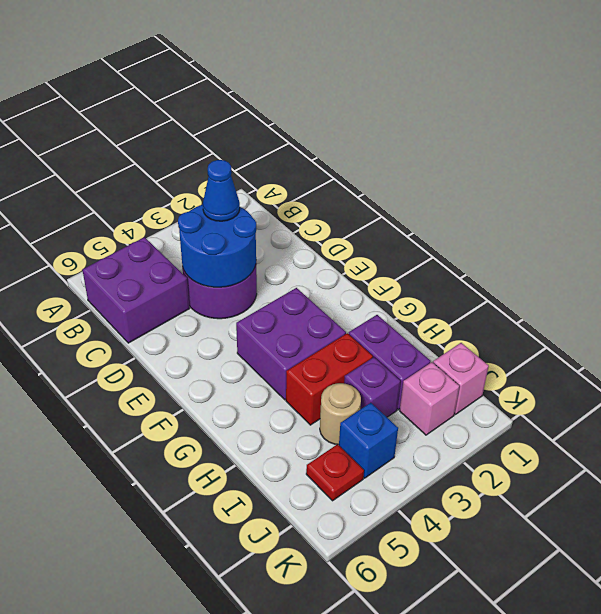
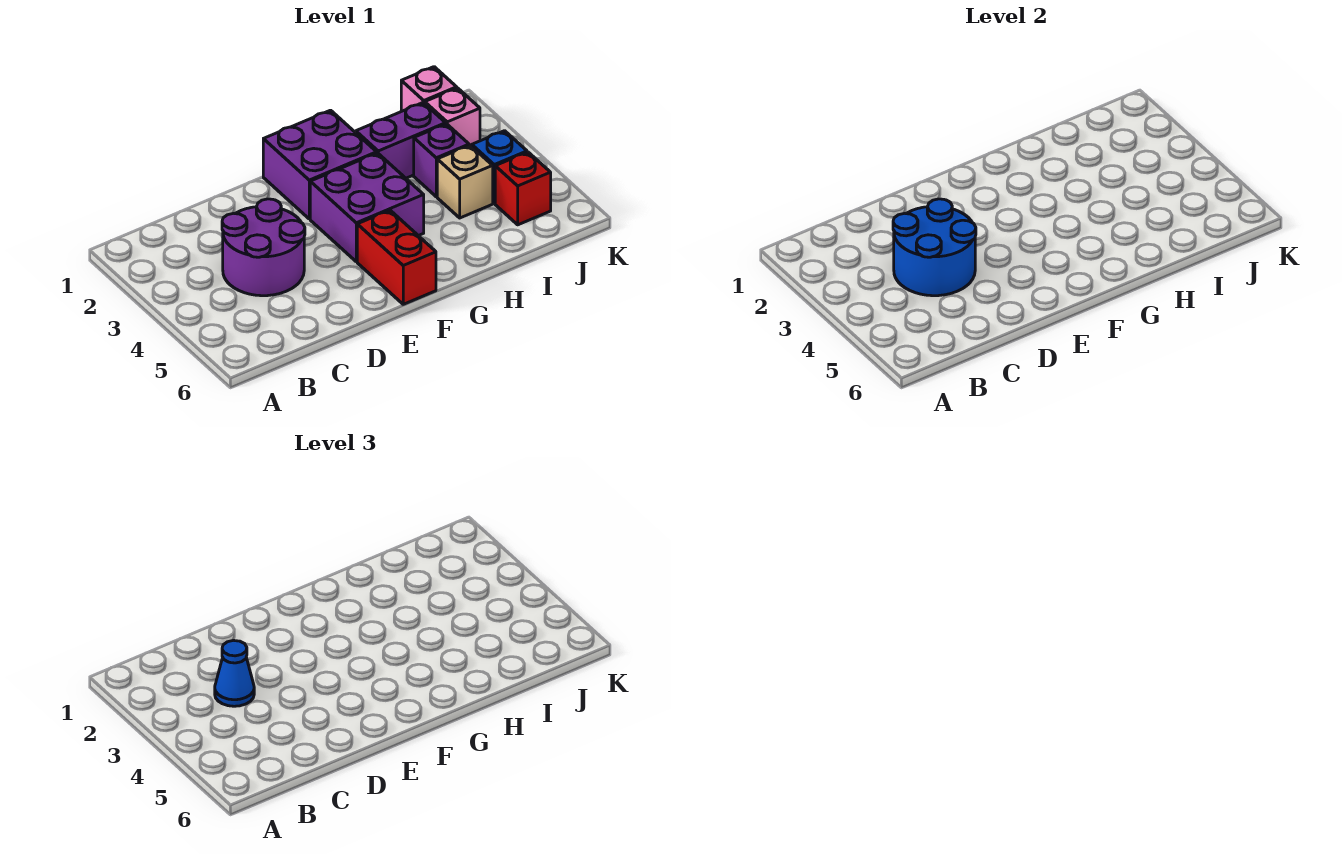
purple 2x2 brick [82,237,189,343] -> purple 2x2 brick moved to [263,110,377,219]
red 1x2 brick [286,333,373,425] -> red 1x2 brick moved to [357,210,436,304]
tan 1x1 round brick [320,383,361,445] -> tan 1x1 brick [437,145,493,218]
red 1x1 plate [306,444,364,501] -> red 1x1 brick [495,152,551,225]

